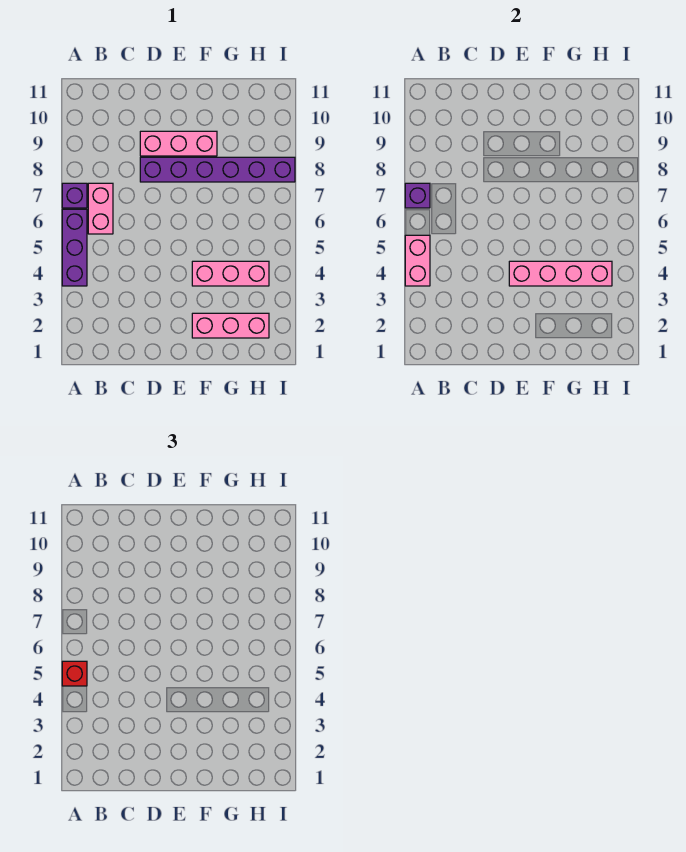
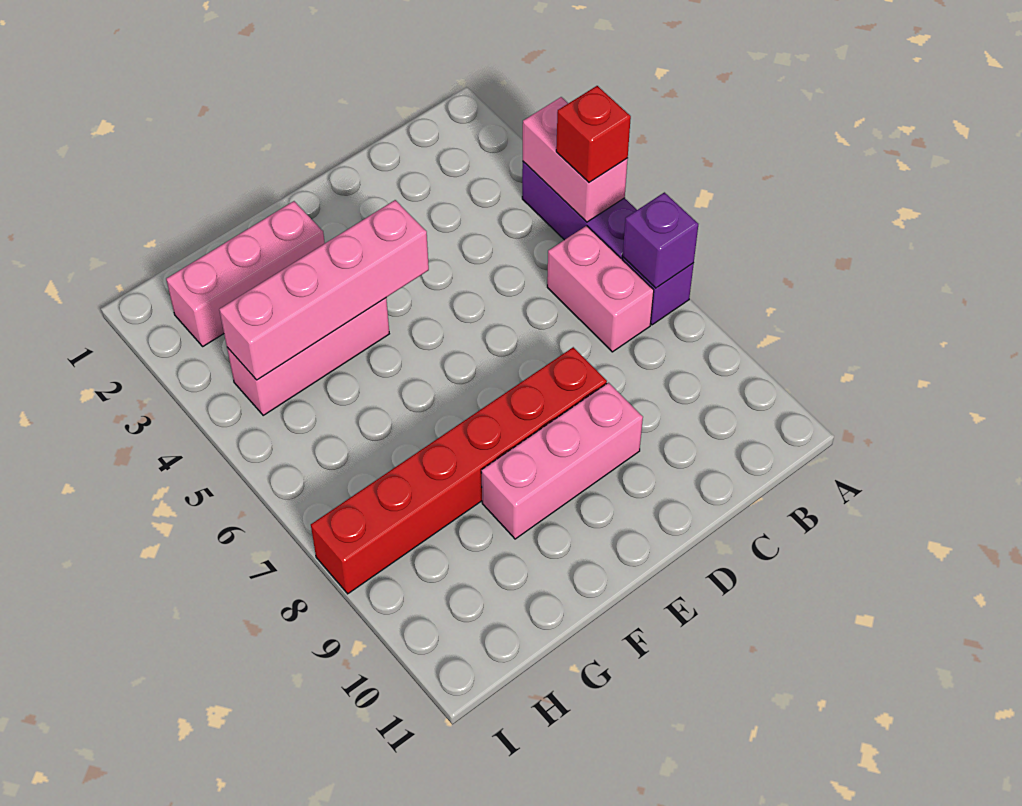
purple 1x6 brick [140,157,295,182] -> red 1x6 brick [311,347,607,594]

